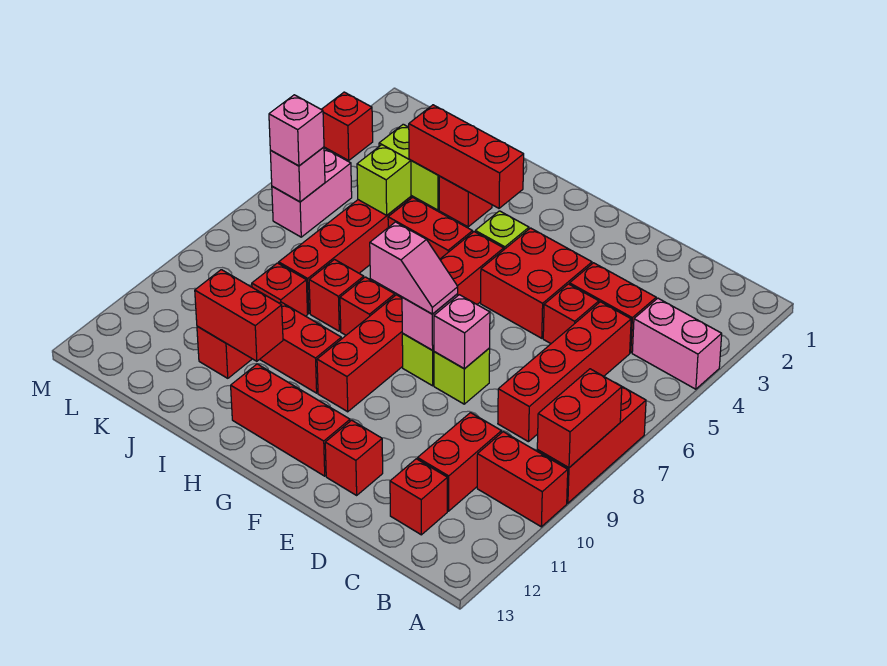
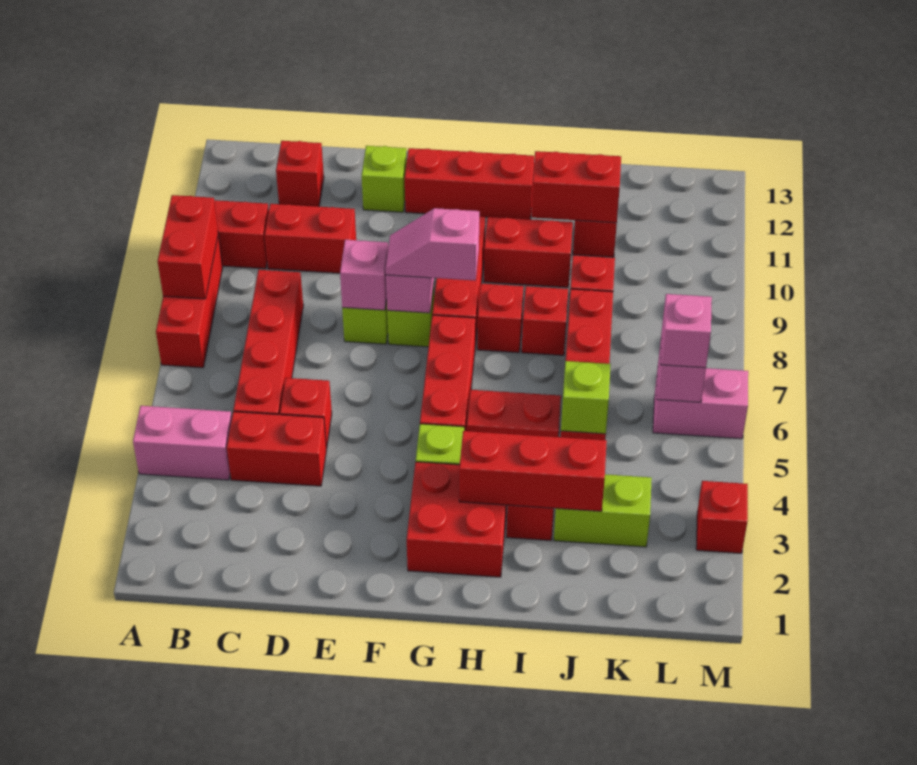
red 1x2 brick [418,413,501,511] -> red 1x2 brick turned to [265,204,356,273]
red 2x2 brick [481,228,592,338] -> red 2x2 brick moved to [407,462,507,577]
red 1x1 brick [325,420,383,495] -> lime 1x1 brick [362,146,407,212]
pink 1x2 brick [272,148,352,237] -> pink 1x2 brick turned to [653,368,748,439]

